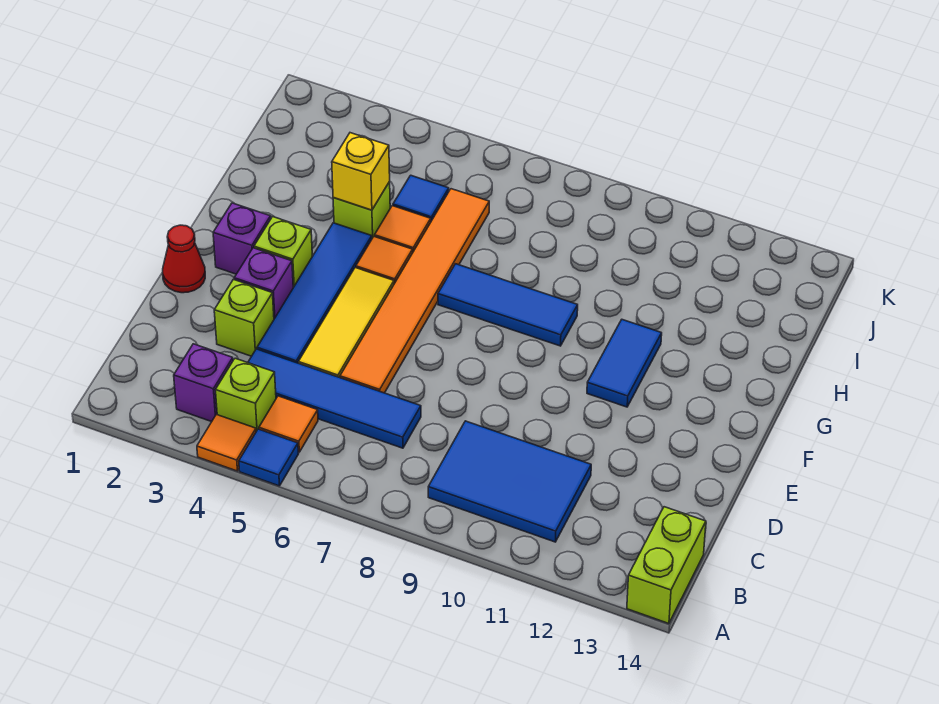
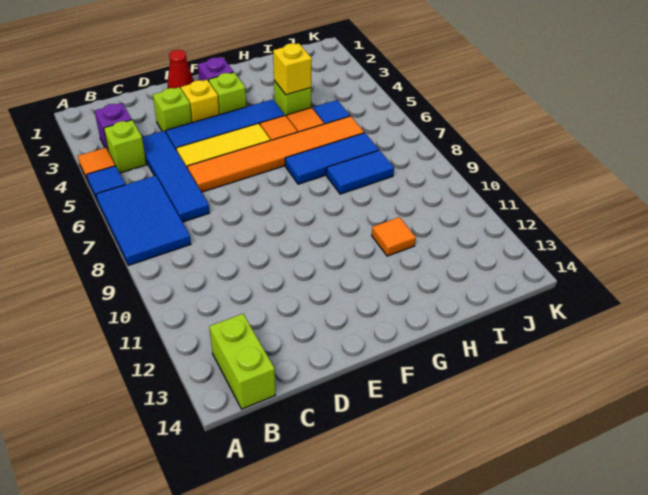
lime 1x2 brick [627,507,706,624] -> lime 1x2 brick turned to [209,314,275,409]
orange 1x1 tile [259,396,318,452] -> orange 1x1 tile moved to [372,217,416,256]
blue 2x3 tile [428,421,591,542] -> blue 2x3 tile moved to [96,176,191,265]
purple 1x1 brick [234,248,293,319] -> yellow 1x1 brick [181,80,219,123]
blue 1x2 tile [587,320,662,407] -> blue 1x2 tile moved to [327,150,394,194]
blue 1x3 tile [438,264,578,346] -> blue 1x3 tile turned to [285,133,379,184]

